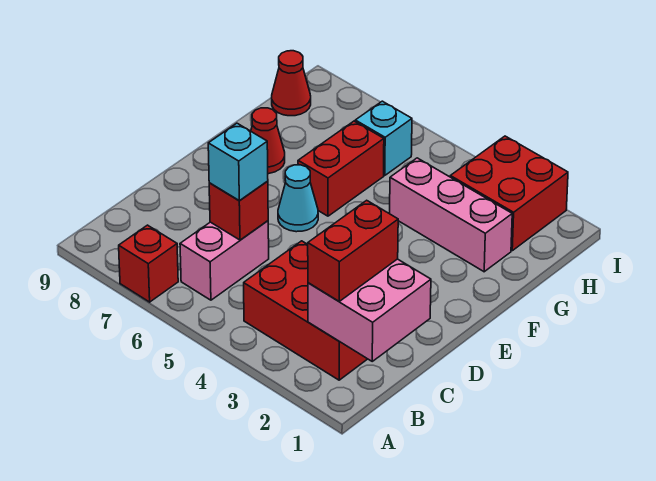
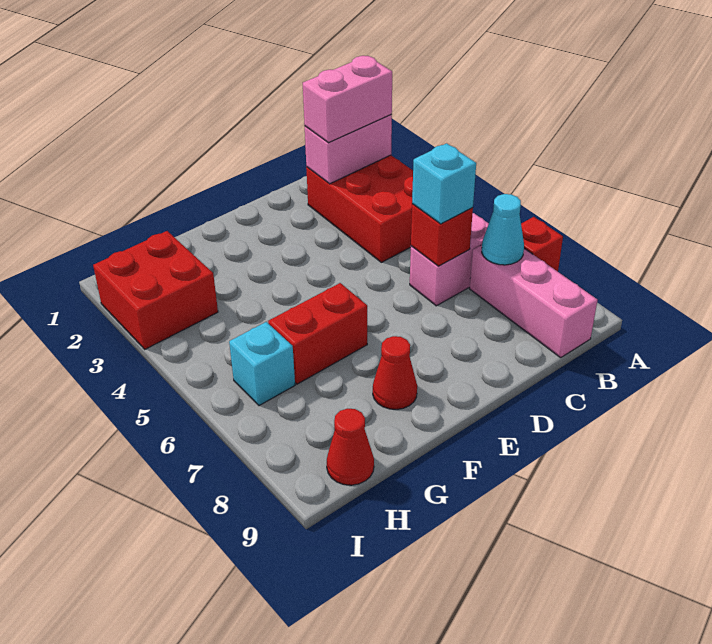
pink 2x2 brick [308,259,431,361] -> pink 1x2 brick [305,114,392,184]
red 1x2 brick [308,200,398,301] -> pink 1x2 brick [303,56,392,143]
cyan 1x1 cone [278,165,318,232] -> cyan 1x1 cone moved to [482,194,524,265]
pink 1x3 brick [390,158,512,272] -> pink 1x3 brick moved to [470,245,597,358]

